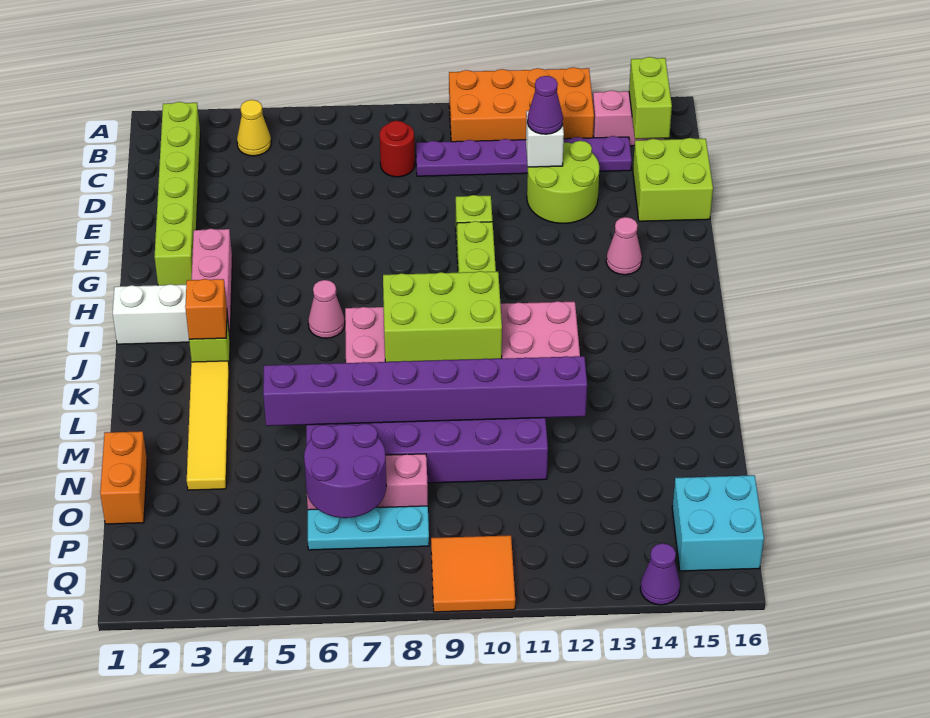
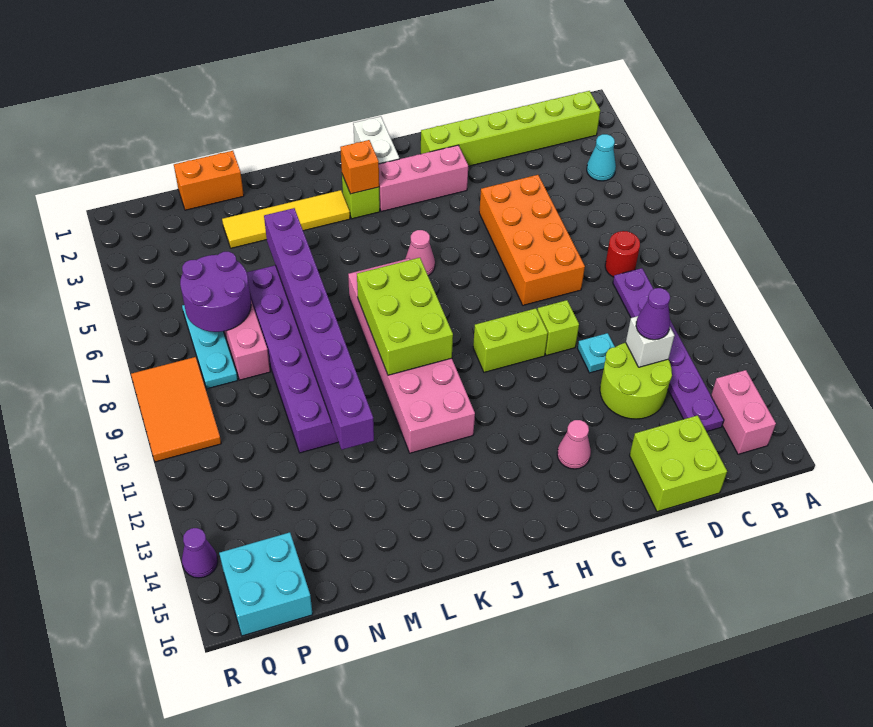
orange 2x4 brick [449,67,594,142] -> orange 2x4 brick moved to [479,175,585,305]
yellow 1x1 cone [237,100,271,156] -> cyan 1x1 cone [587,134,616,181]
lime 1x2 brick [629,57,672,139] -> none
none -> cyan 1x1 plate [578,333,615,373]
orange 2x2 tile [431,535,515,612] -> orange 2x3 tile [131,357,221,462]

